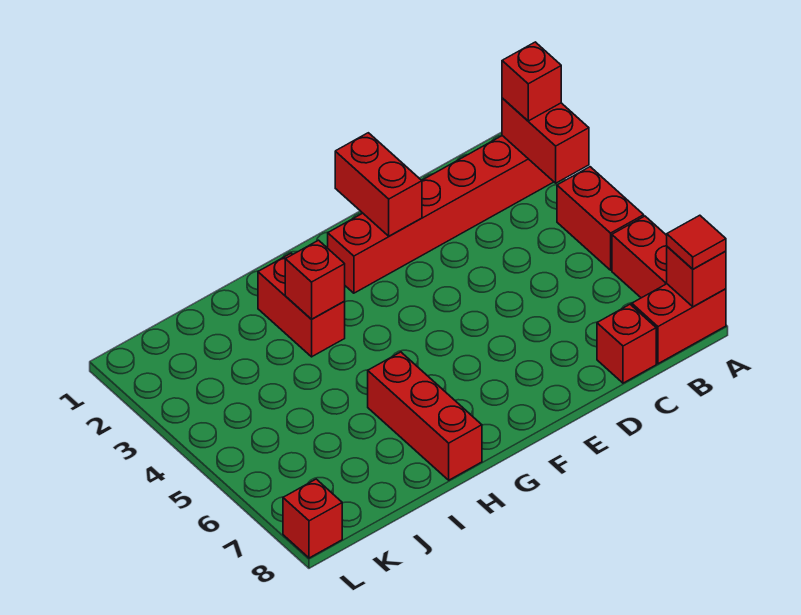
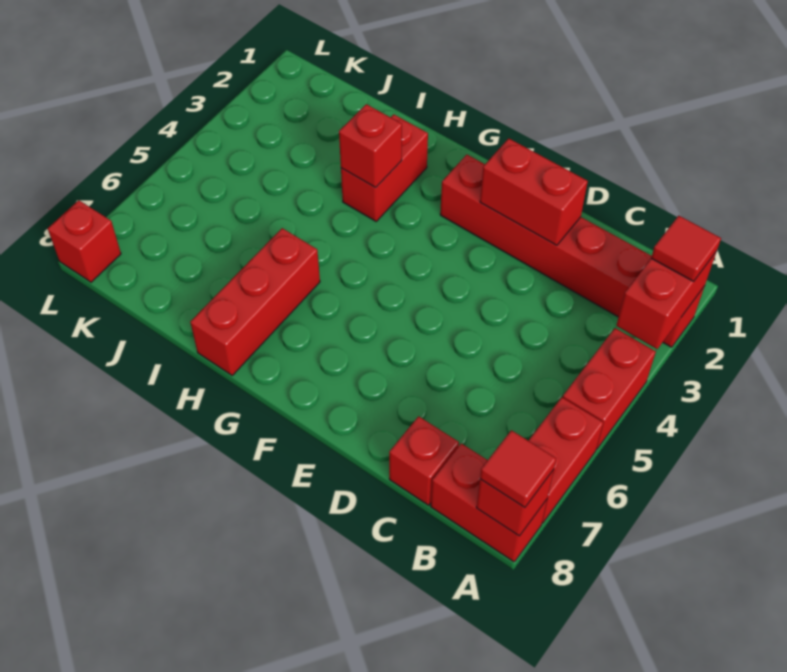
red 1x1 brick [502,42,561,121] -> red 1x1 tile [651,216,721,282]
red 1x2 brick [335,133,422,236] -> red 1x2 brick turned to [480,138,588,245]

